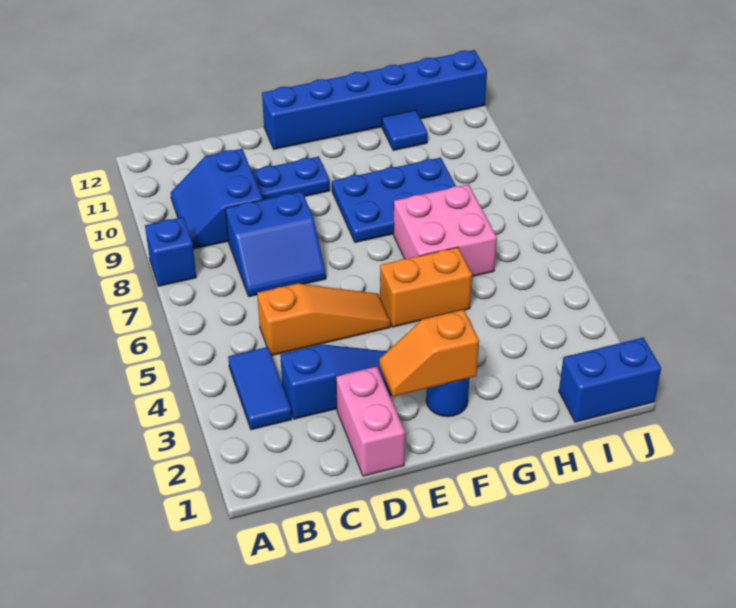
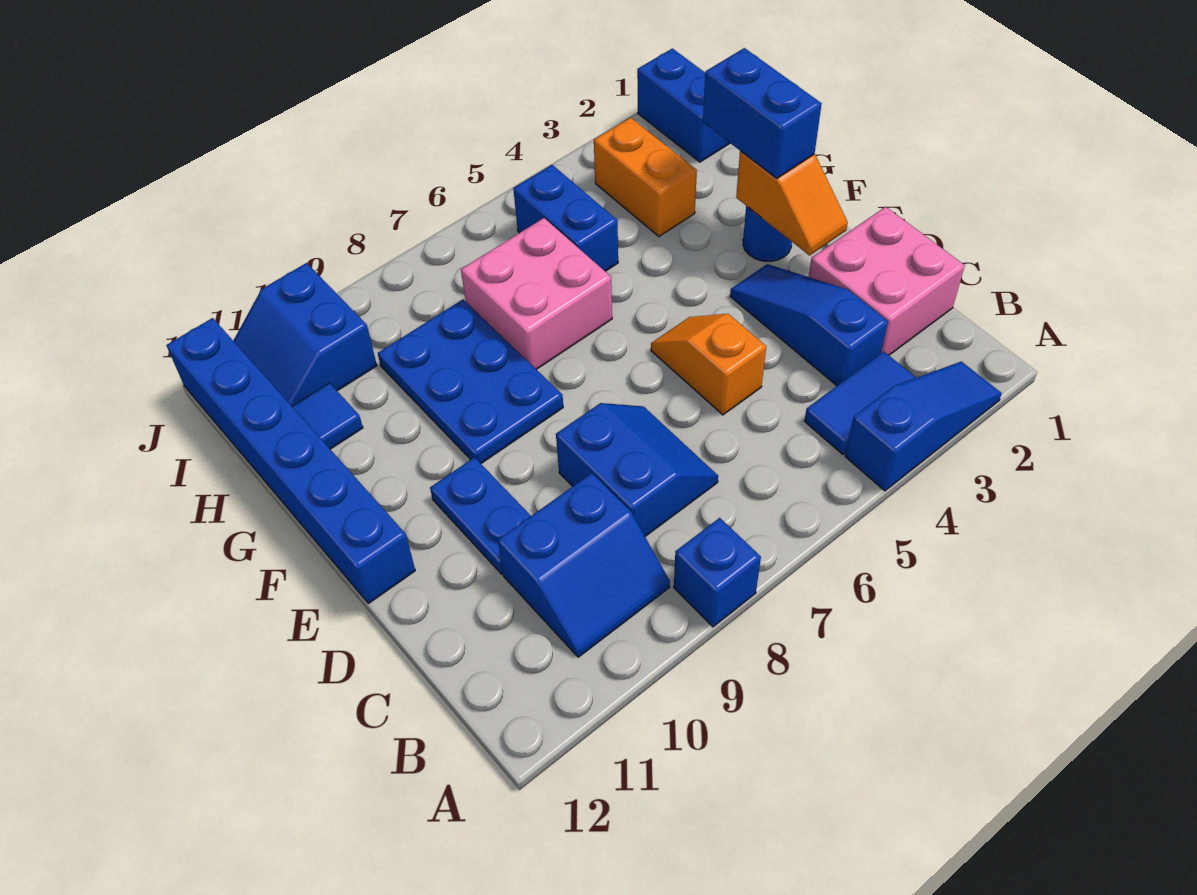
none -> blue 1x3 slope [845,362,1002,491]
orange 1x3 slope [257,284,391,356] -> orange 1x2 slope [651,314,766,415]
pink 1x2 brick [336,367,405,476] -> pink 2x2 brick [809,207,965,355]
none -> blue 1x2 brick [703,48,822,179]
orange 1x2 brick [380,247,472,327] -> orange 1x2 brick moved to [594,118,697,237]
none -> blue 1x2 brick [513,165,618,271]
none -> blue 2x2 slope [233,263,377,406]

